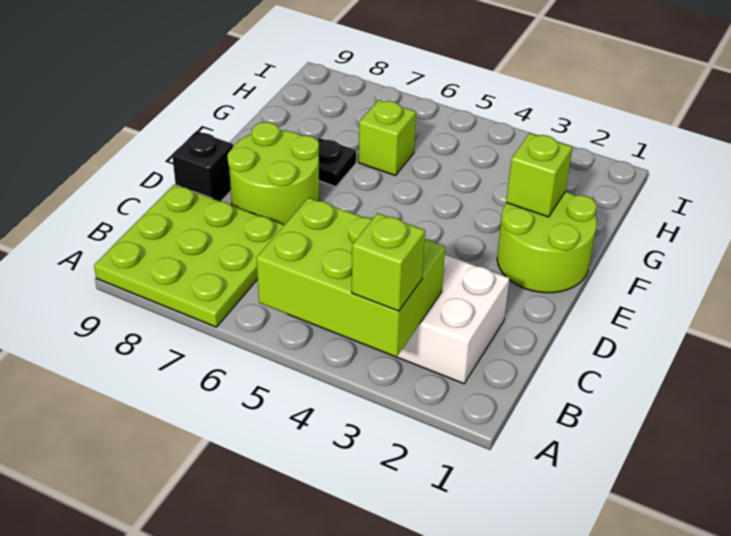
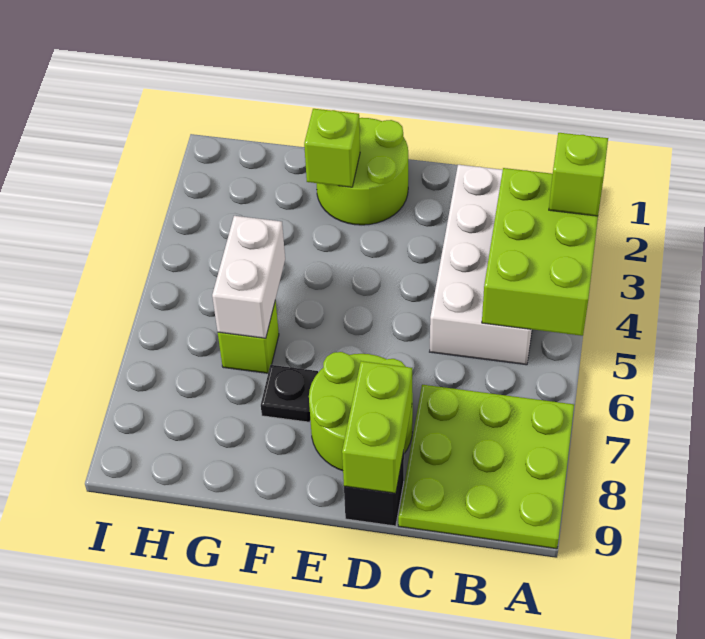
none -> lime 1x2 brick [342,361,412,493]
none -> white 1x2 brick [212,216,285,338]

